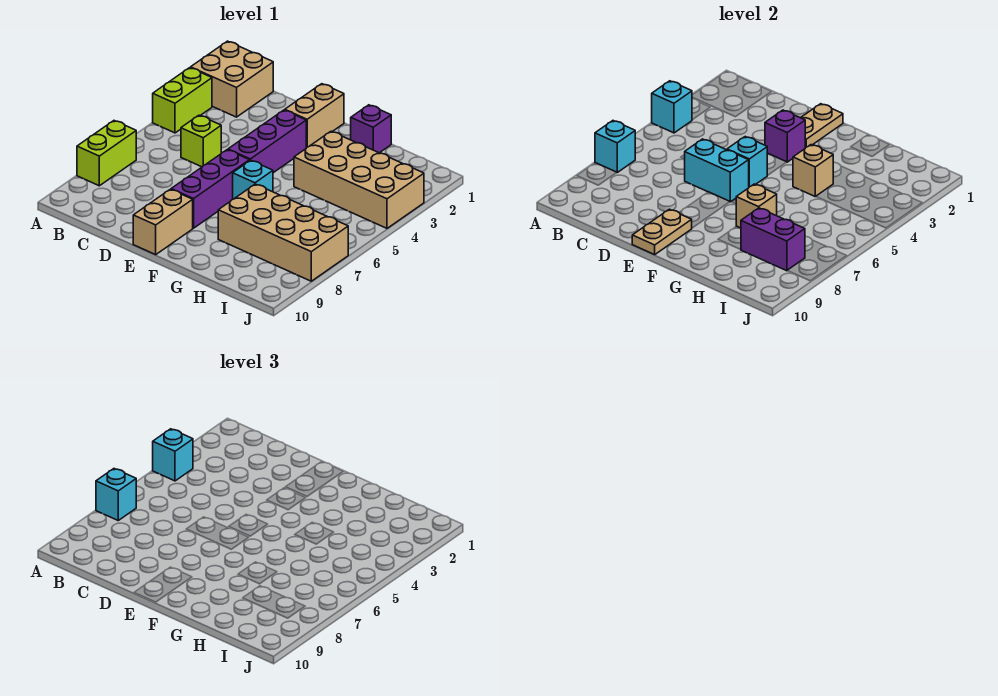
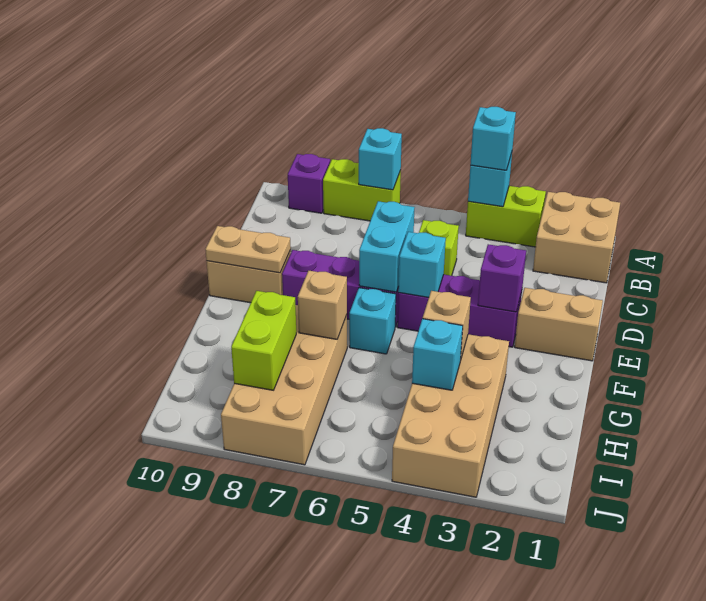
cyan 1x1 brick [96,469,136,520] -> cyan 1x1 brick moved to [412,319,463,390]
tan 1x2 plate [801,104,843,148] -> none
purple 1x1 brick [351,105,391,153] -> purple 1x1 brick moved to [288,154,330,213]
purple 1x2 brick [741,208,805,271] -> lime 1x2 brick [231,291,296,390]

